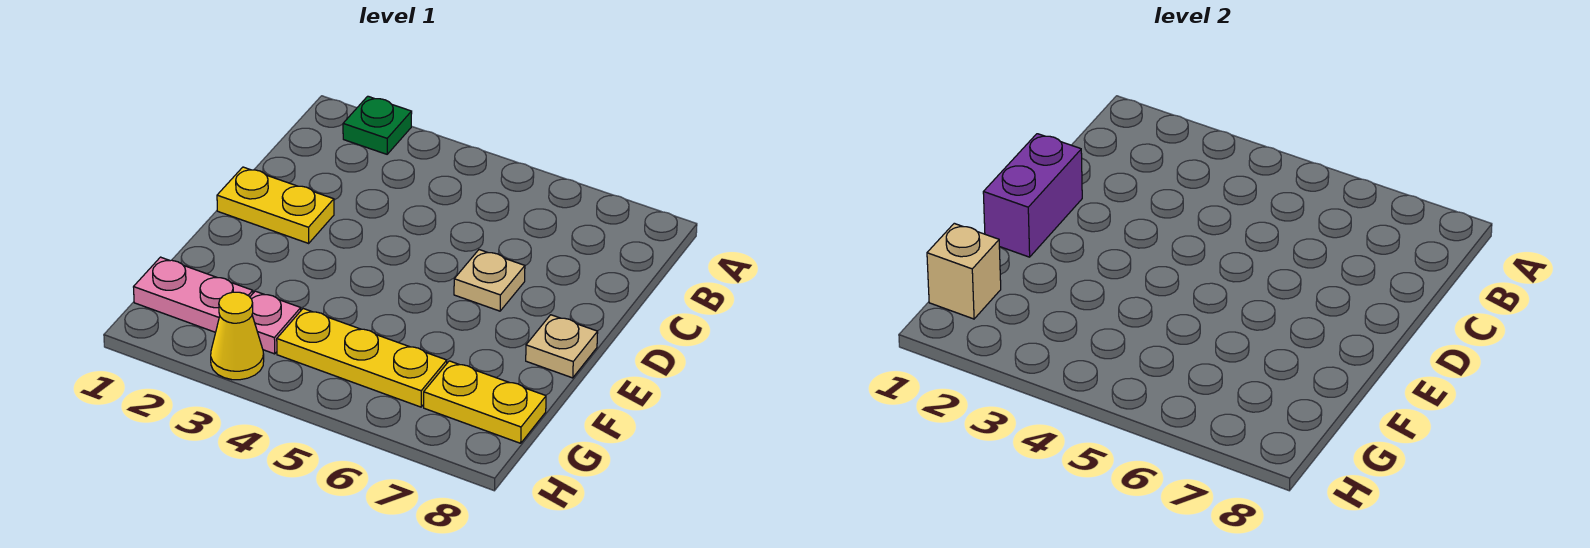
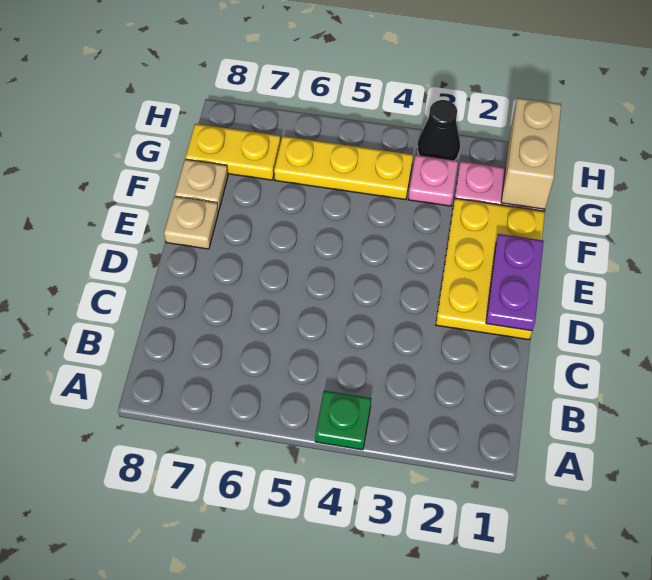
green 1x1 plate [343,96,412,154] -> green 1x1 plate moved to [315,391,371,450]
yellow 1x2 plate [217,167,334,243] -> yellow 2x3 plate [436,199,545,340]
purple 1x2 brick [983,134,1082,257] -> purple 1x2 plate [486,234,544,331]
tan 1x1 plate [454,250,525,311] -> tan 1x1 plate moved to [175,159,228,211]
tan 1x1 brick [927,223,1001,319] -> tan 1x2 brick [501,98,561,209]
yellow 1x1 cone [211,292,264,380] -> black 1x1 cone [417,100,460,161]

